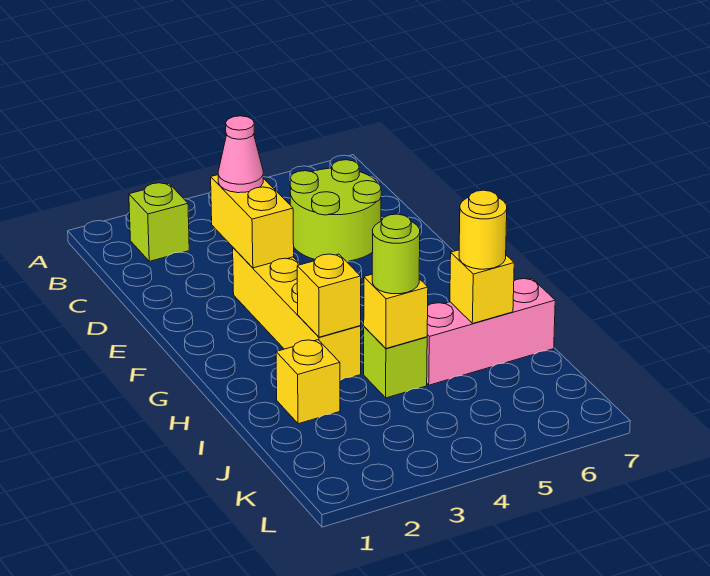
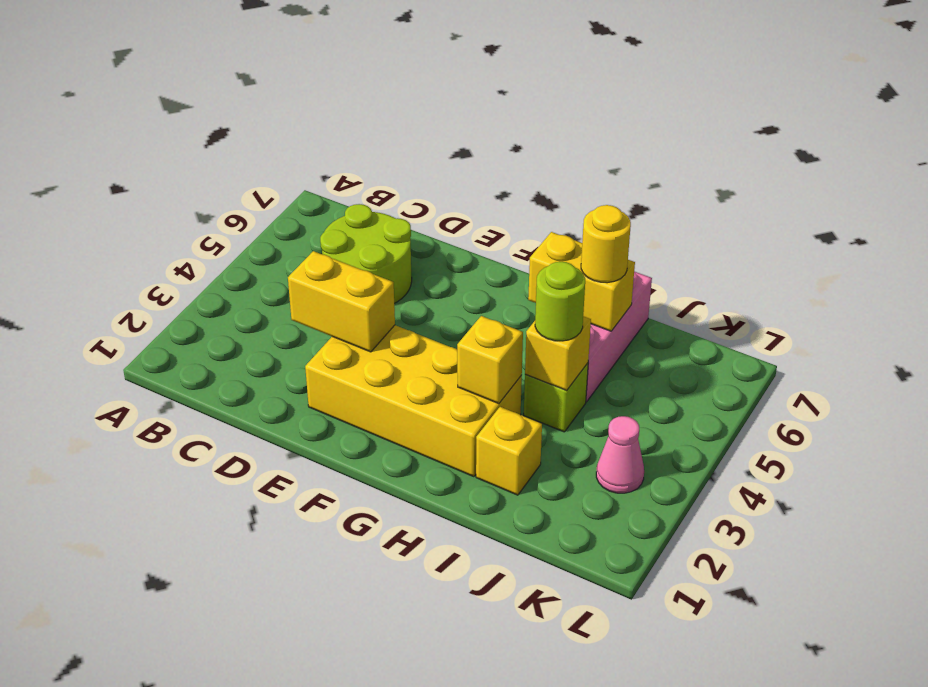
lime 1x1 brick [129,183,189,261] -> none
pink 1x1 cone [218,116,263,193] -> pink 1x1 cone moved to [596,416,644,493]
yellow 1x4 brick [233,248,361,380] -> yellow 2x4 brick [305,325,522,477]
yellow 1x1 brick [450,250,514,324] -> yellow 1x2 brick [528,232,635,331]

